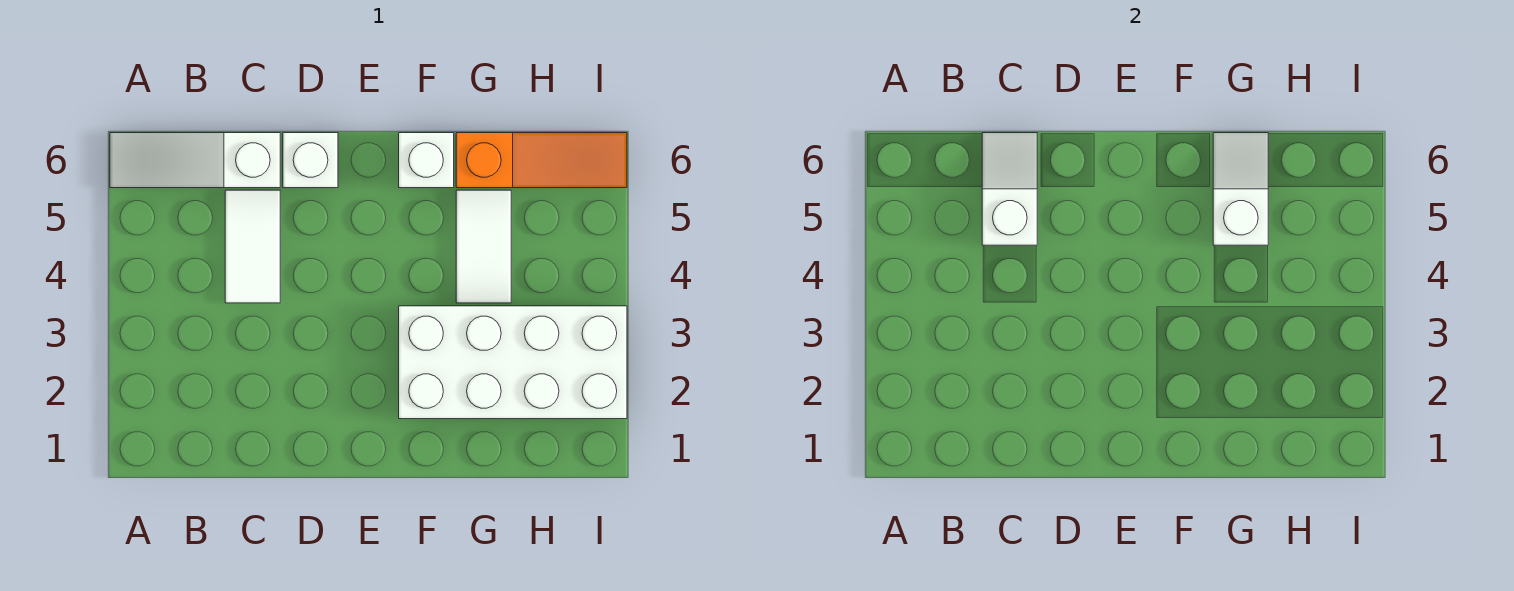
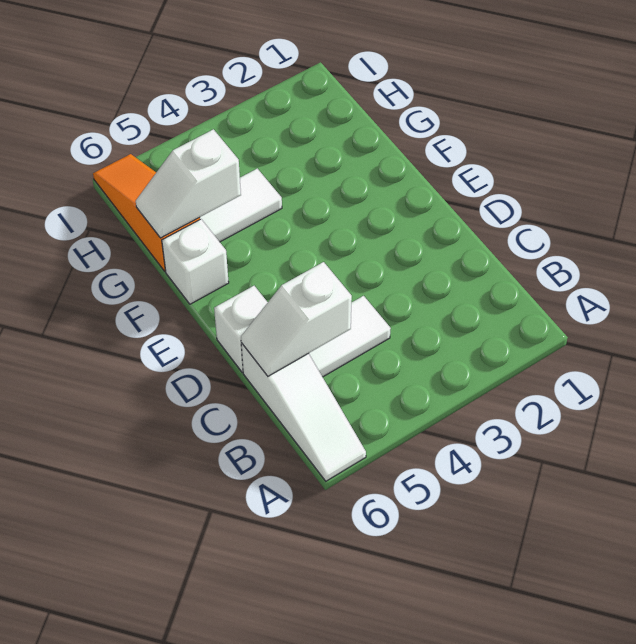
white 2x4 brick [399,306,627,419] -> none

